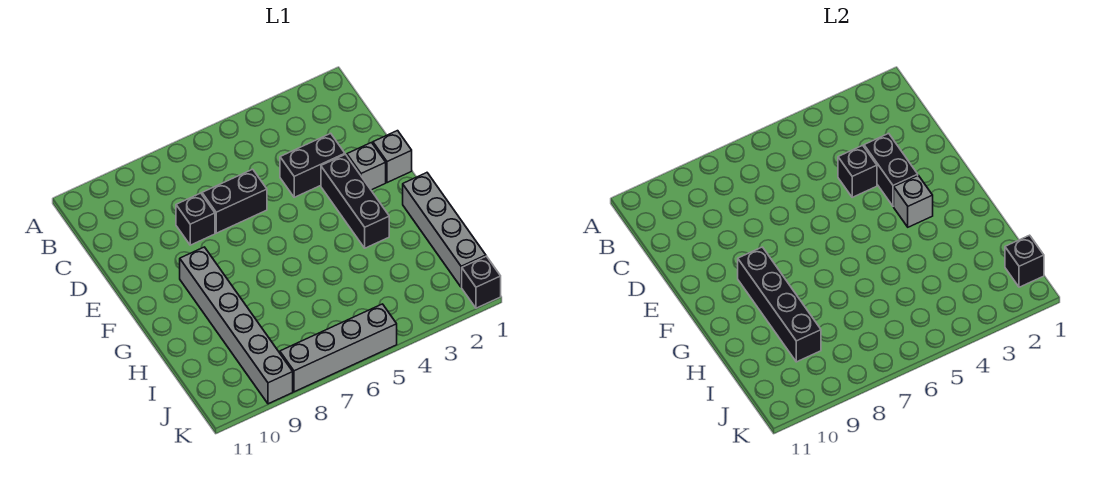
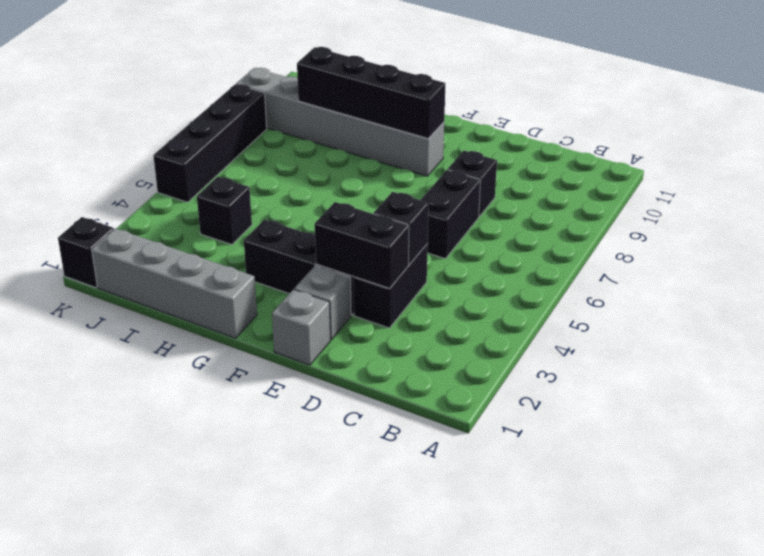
grey 1x1 brick [894,175,933,227] -> none
black 1x1 brick [1005,235,1044,287] -> black 1x1 brick moved to [197,177,252,245]
grey 1x4 brick [280,304,397,392] -> black 1x4 brick [153,84,267,202]

